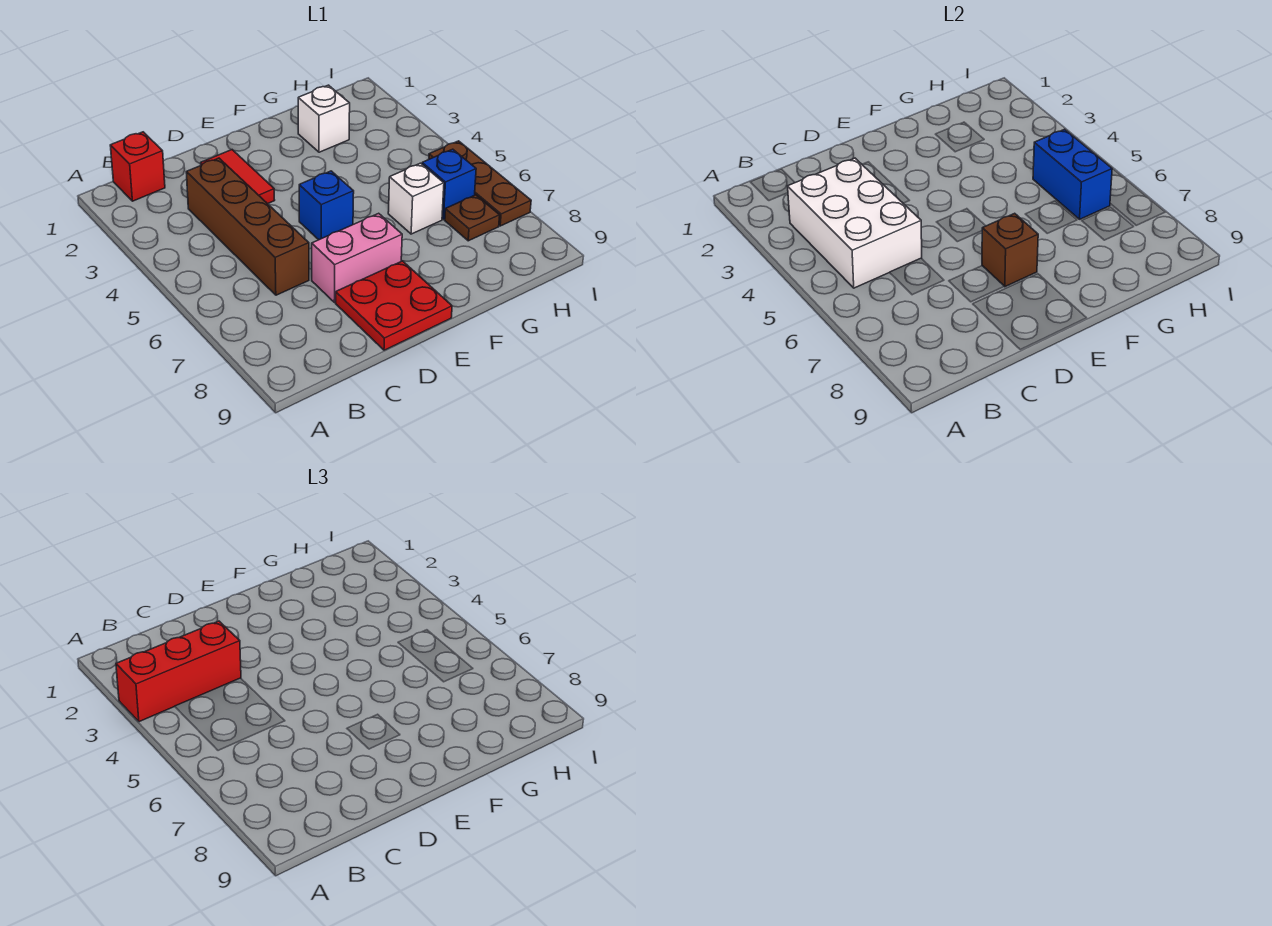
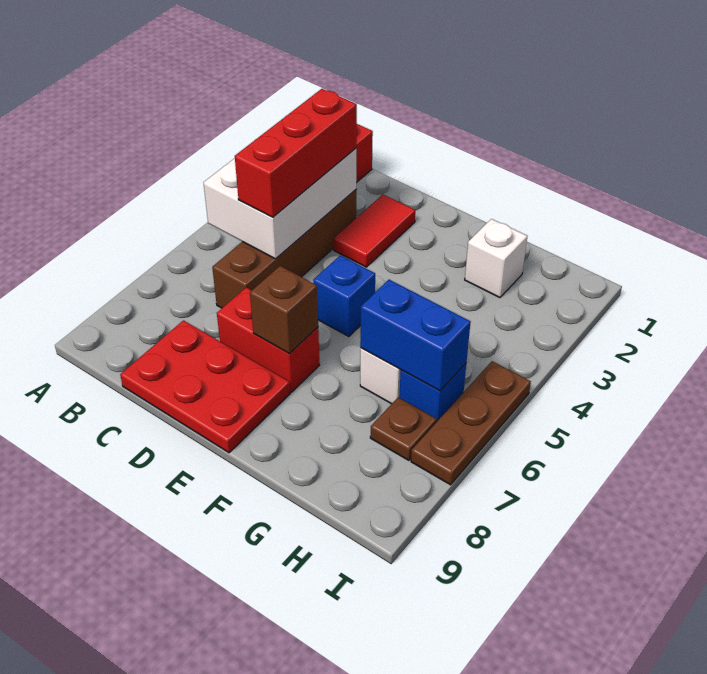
red 1x3 brick [116,621,241,722] -> red 1x3 brick turned to [235,89,357,217]
pink 1x2 brick [312,213,402,303] -> red 1x2 brick [217,288,319,392]
red 2x2 plate [336,261,452,350] -> red 2x3 plate [120,320,290,453]
blue 1x2 brick [1033,129,1112,219] -> blue 1x2 brick turned to [360,280,471,391]

